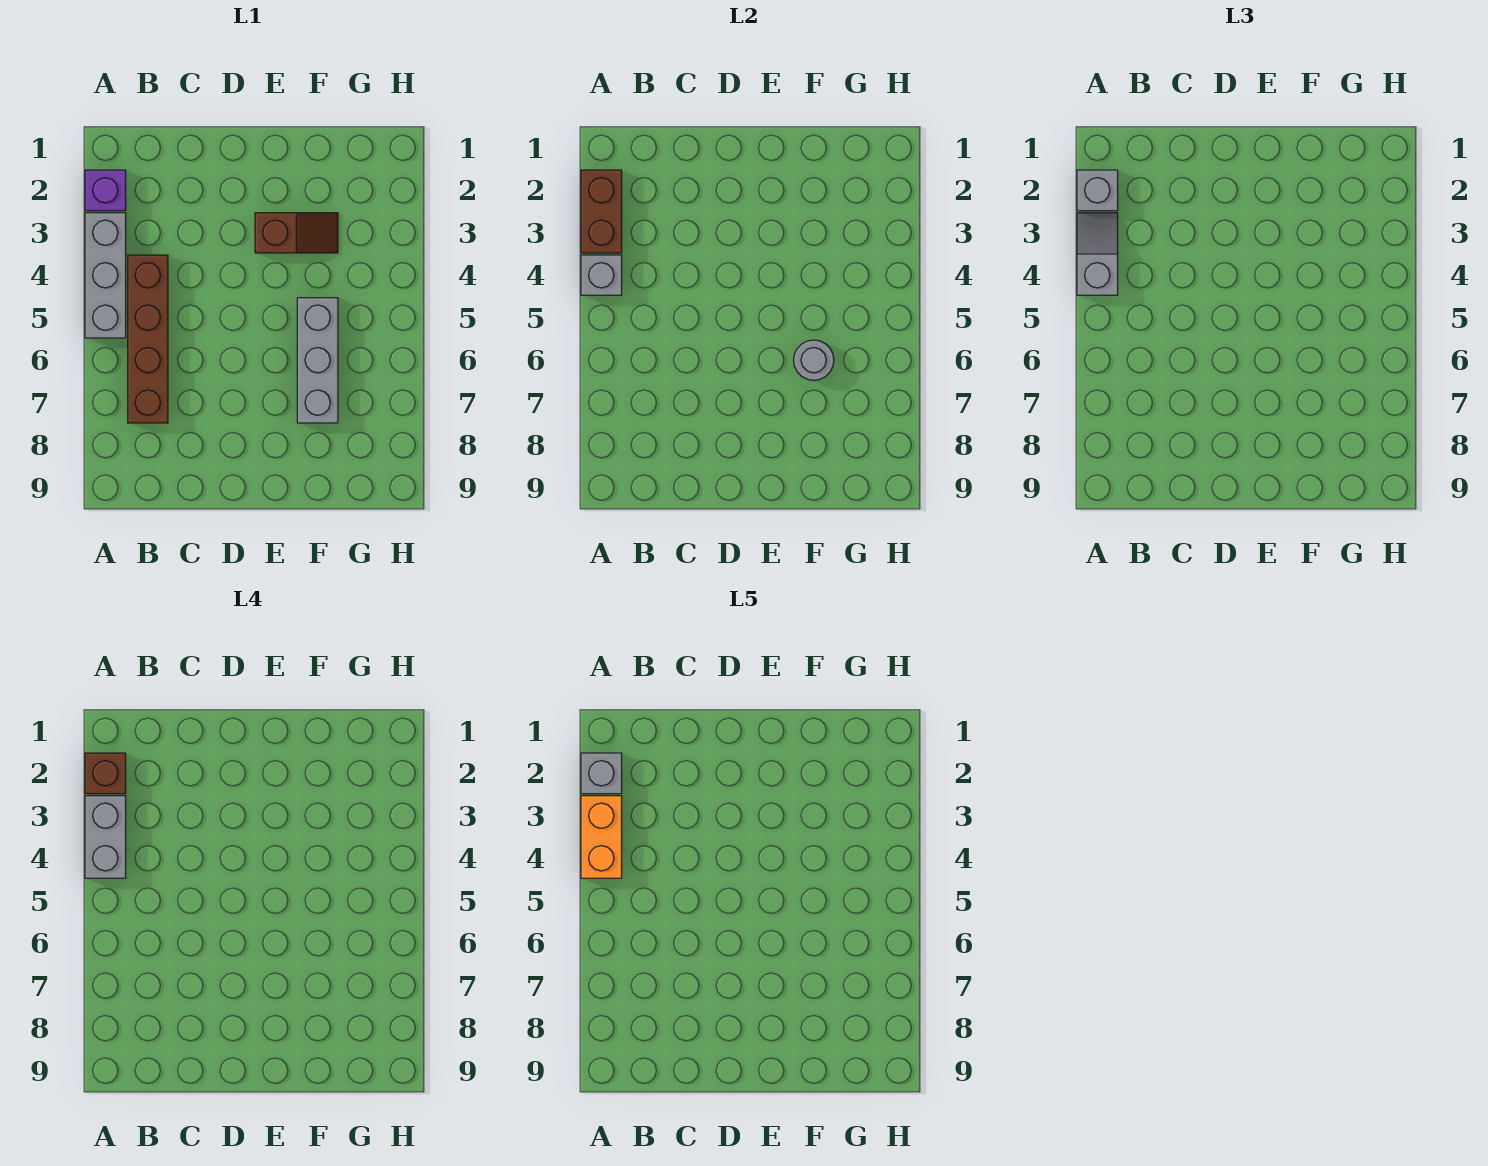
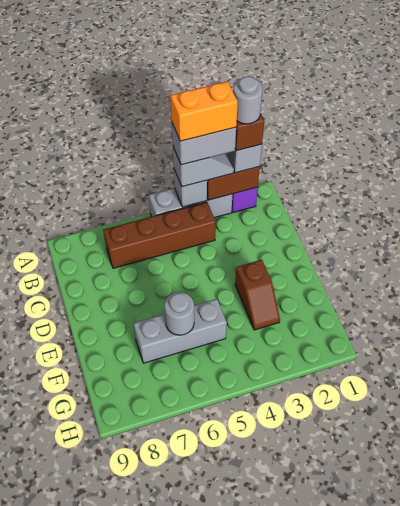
grey 1x1 brick [581,753,622,794] -> grey 1x1 round brick [233,76,263,124]

